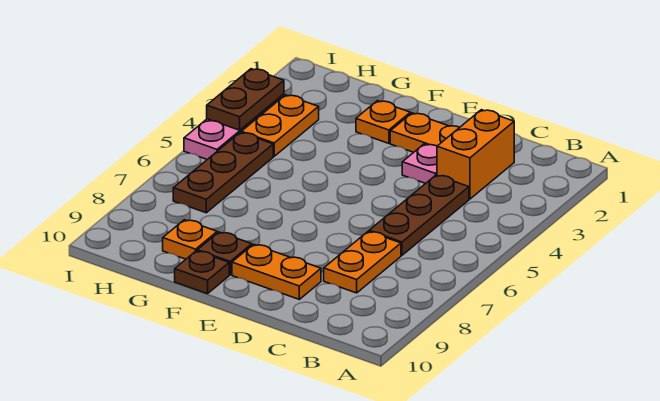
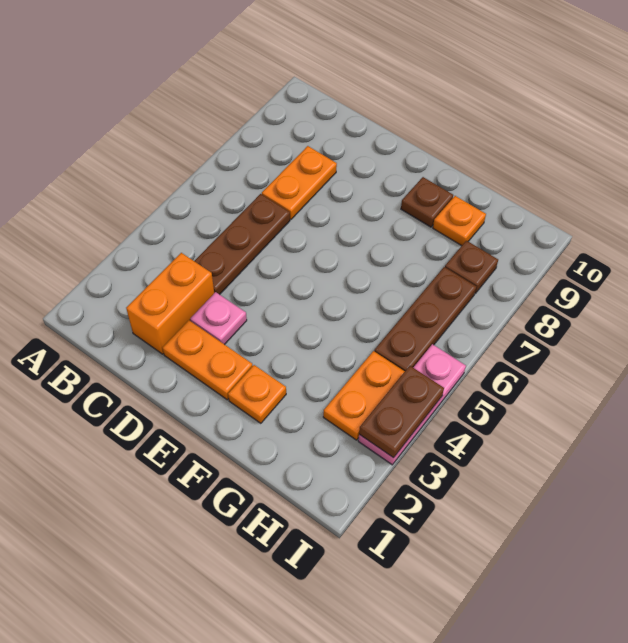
orange 1x2 plate [232,244,321,299] -> none
brown 1x1 plate [175,251,229,294] -> brown 1x1 plate moved to [445,241,498,293]

